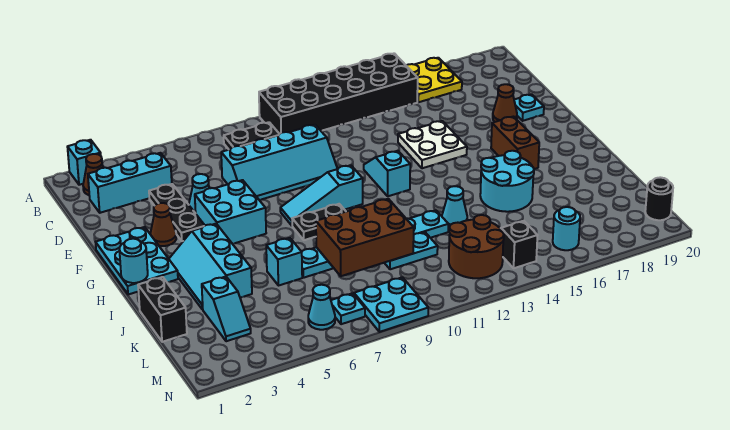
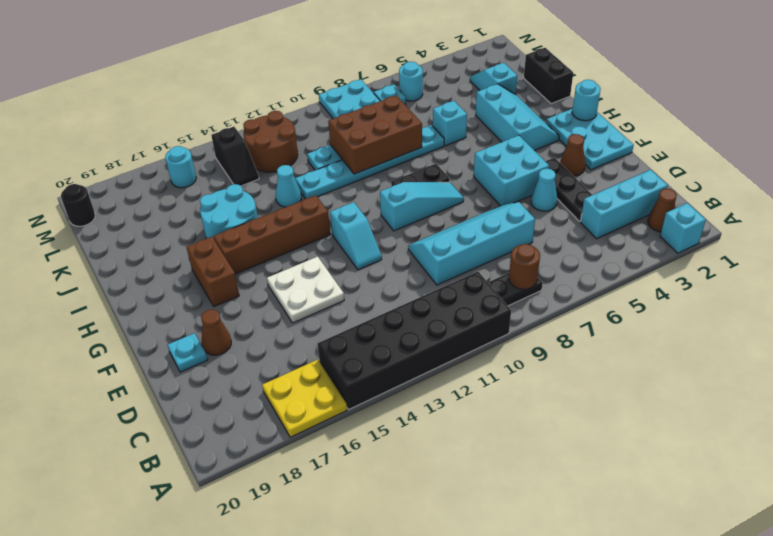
none -> brown 1x1 round brick [509,244,540,289]
none -> brown 1x4 brick [214,195,330,274]
cyan 1x1 cone [308,285,335,330] -> cyan 1x1 round brick [399,62,423,101]

